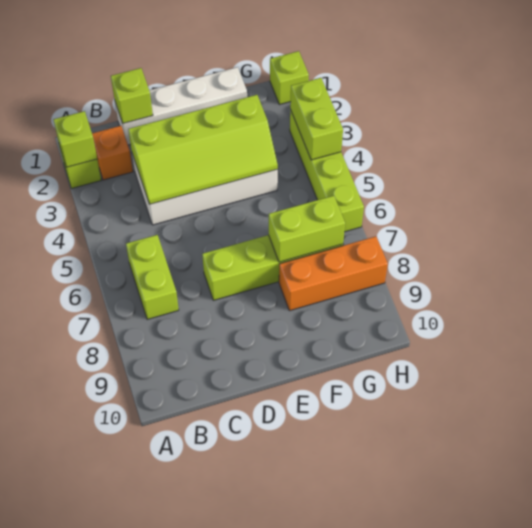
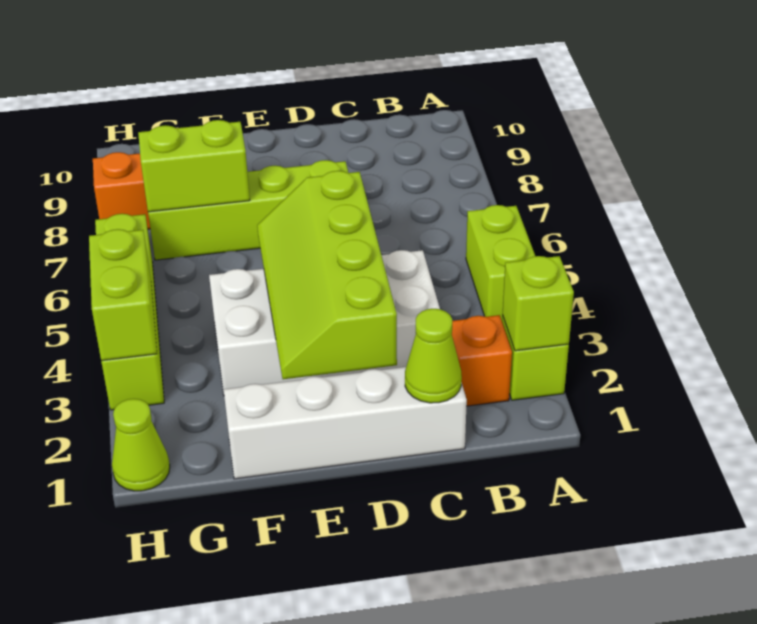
lime 1x2 brick [126,235,179,319] -> lime 1x2 brick moved to [466,205,535,320]
lime 1x1 brick [111,68,153,123] -> lime 1x1 cone [405,309,462,403]
lime 2x4 slope [128,95,278,204] -> lime 2x4 slope turned to [257,171,397,379]
lime 1x1 brick [270,51,309,105] -> lime 1x1 cone [112,399,170,491]

